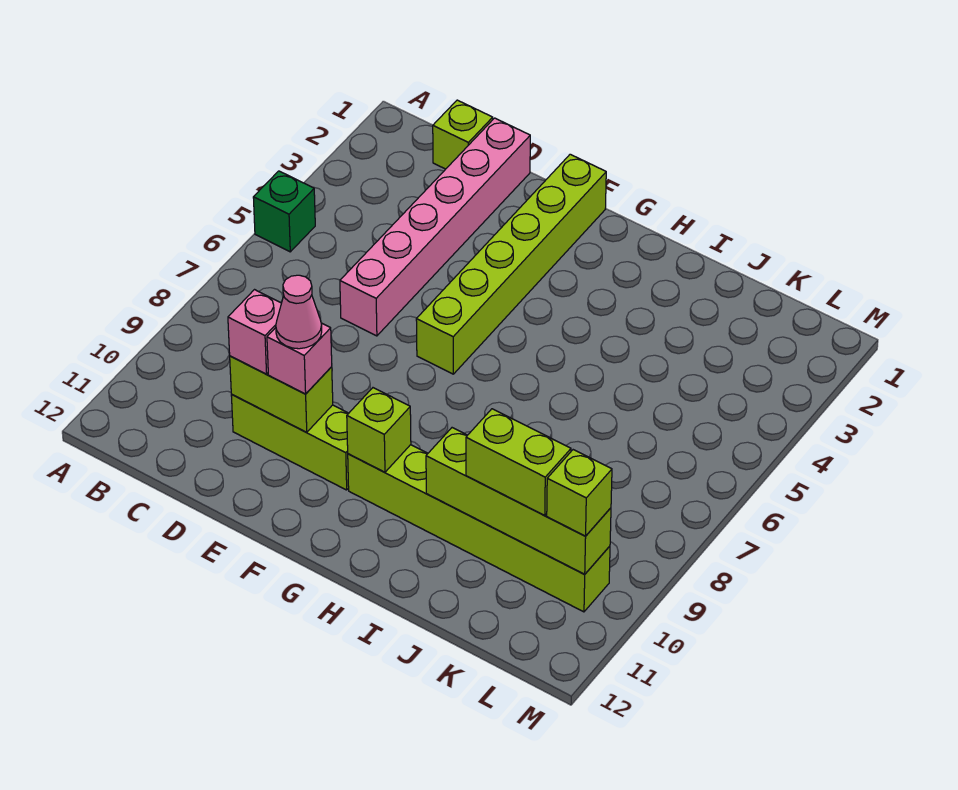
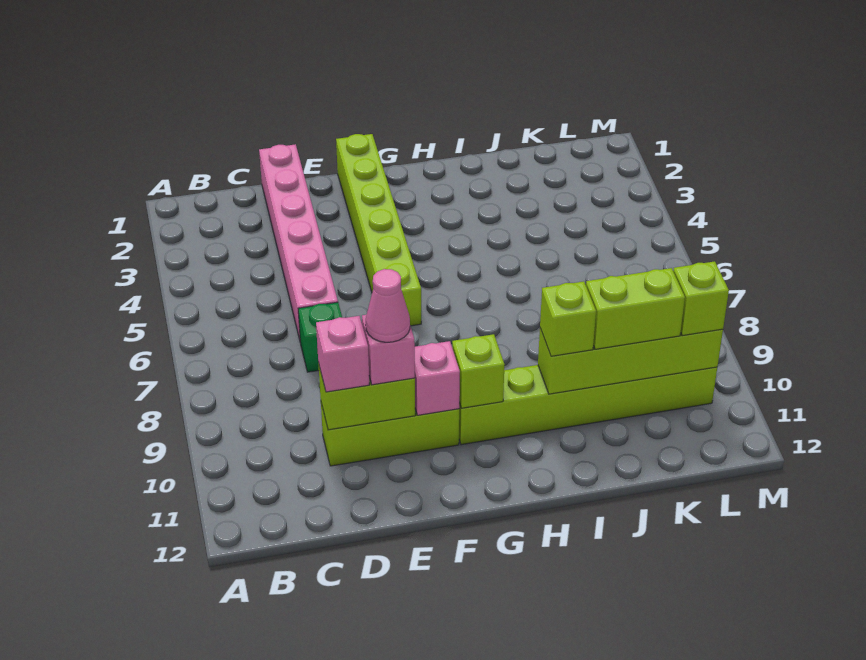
green 1x1 brick [253,171,315,252] -> green 1x1 brick moved to [298,302,342,372]
lime 1x1 brick [433,100,493,169] -> lime 1x1 brick moved to [540,281,596,356]
none -> pink 1x1 brick [415,341,460,415]

